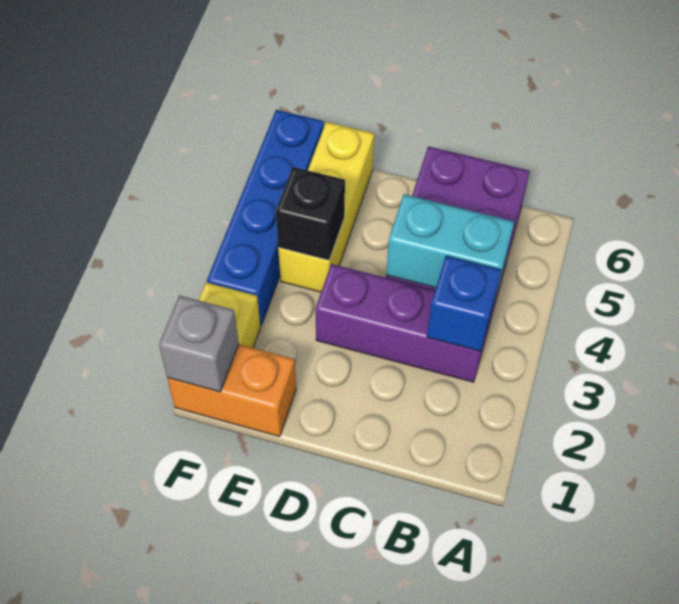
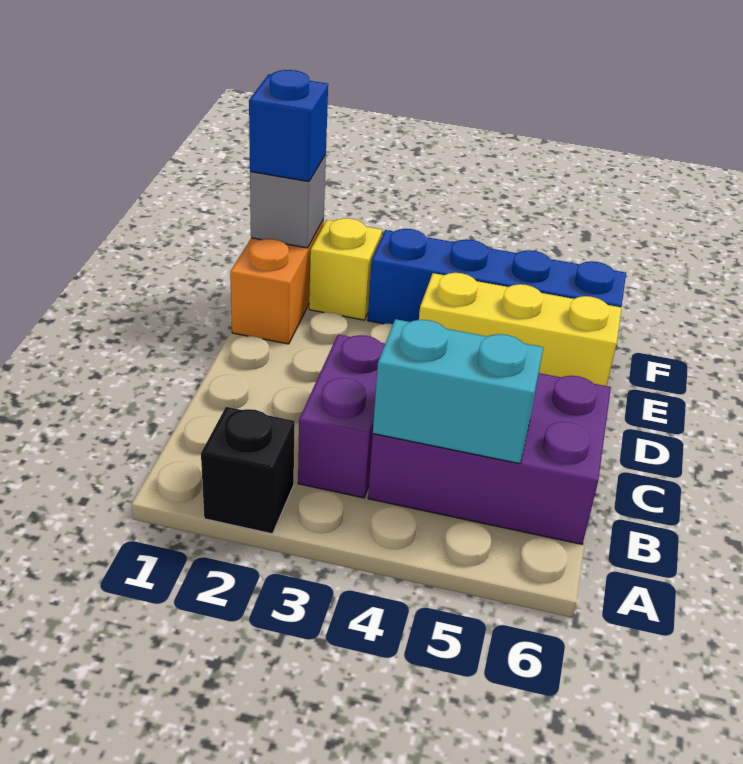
purple 1x3 brick [315,264,492,382] -> purple 1x2 brick [298,335,385,498]
blue 1x1 brick [427,256,501,351] -> blue 1x1 brick moved to [249,70,328,182]
cyan 1x2 brick [386,194,514,297] -> cyan 1x2 brick turned to [373,319,543,464]
black 1x1 brick [276,167,345,260] -> black 1x1 brick moved to [201,407,295,534]

